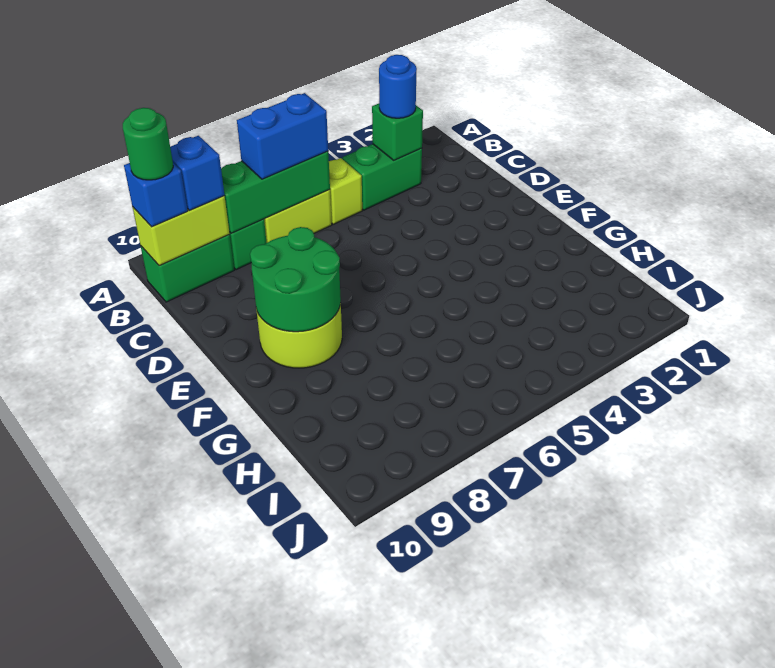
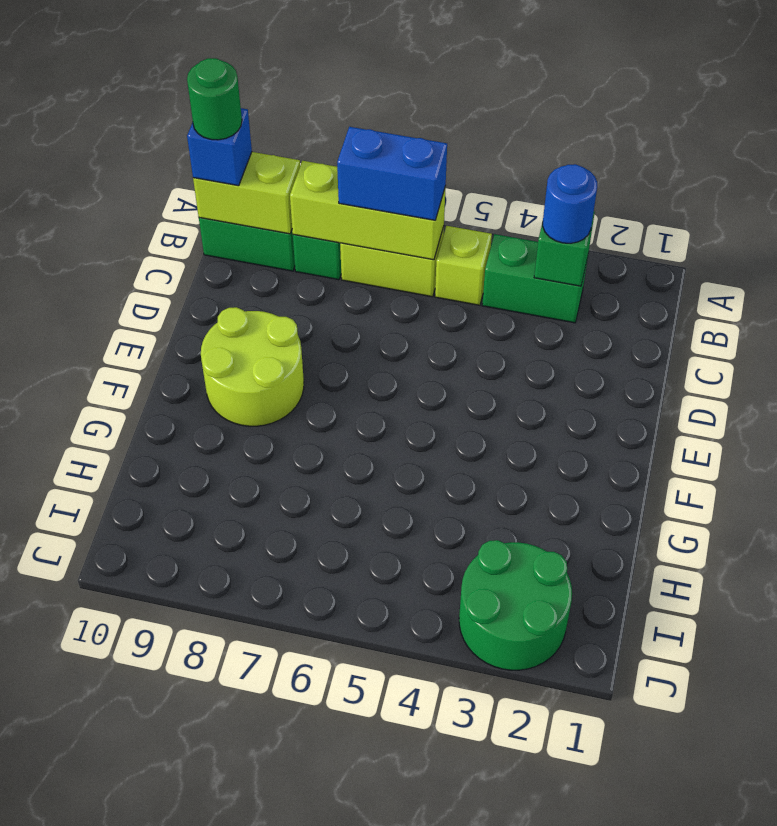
green 1x3 brick [221,151,330,233] -> lime 1x3 brick [290,161,446,260]
blue 1x1 brick [170,136,225,210] -> none
green 2x2 round brick [250,227,341,332] -> green 2x2 round brick moved to [459,540,572,670]

